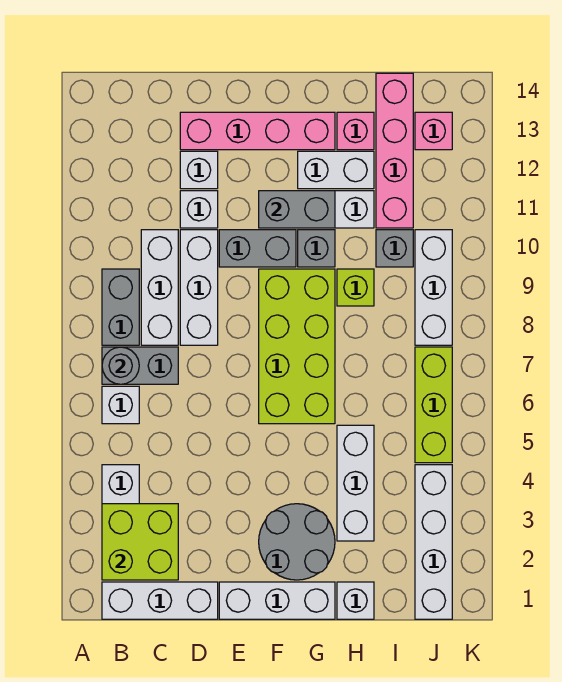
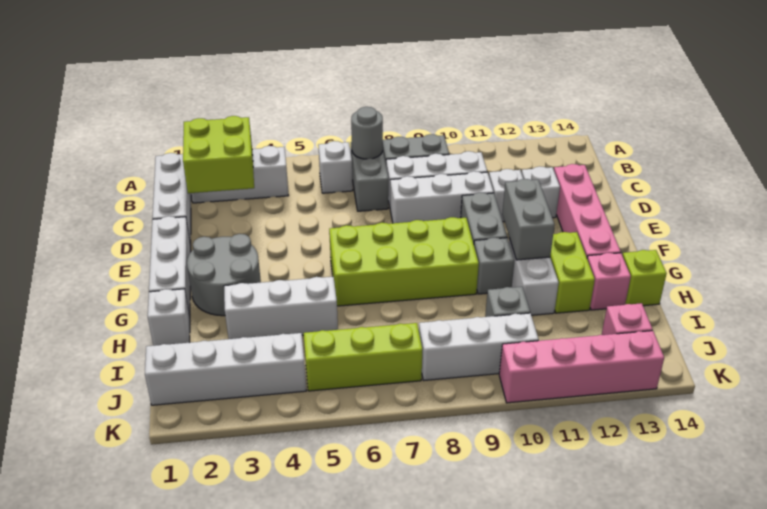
white 1x2 brick [298,151,374,189] -> lime 1x2 brick [550,232,595,313]
lime 1x1 brick [337,269,374,306] -> lime 1x1 brick moved to [622,250,667,306]
pink 1x4 brick [376,73,413,228] -> pink 1x4 brick moved to [499,331,664,403]

